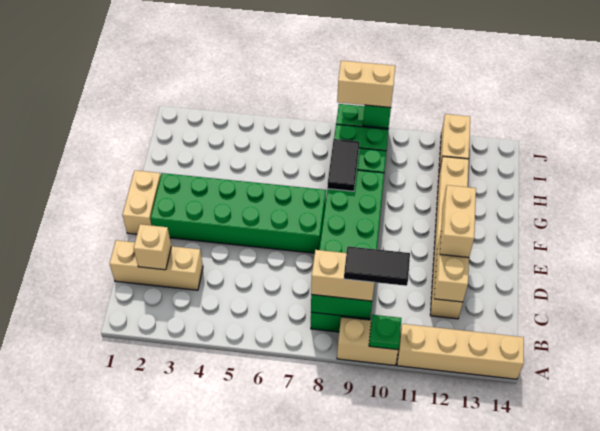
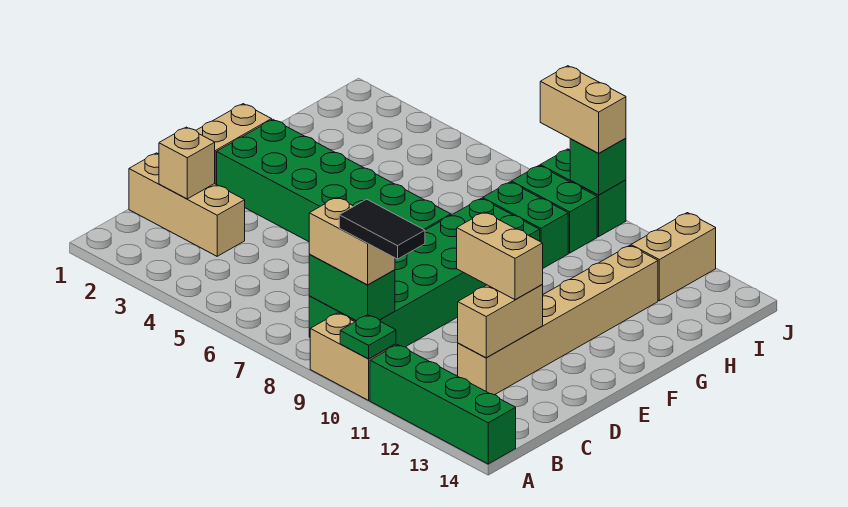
tan 1x4 brick [397,324,524,379] -> green 1x4 brick [370,345,516,464]
tan 1x2 brick [440,185,476,258] -> tan 1x2 brick turned to [457,212,543,300]
black 1x2 tile [327,139,360,191] -> none

